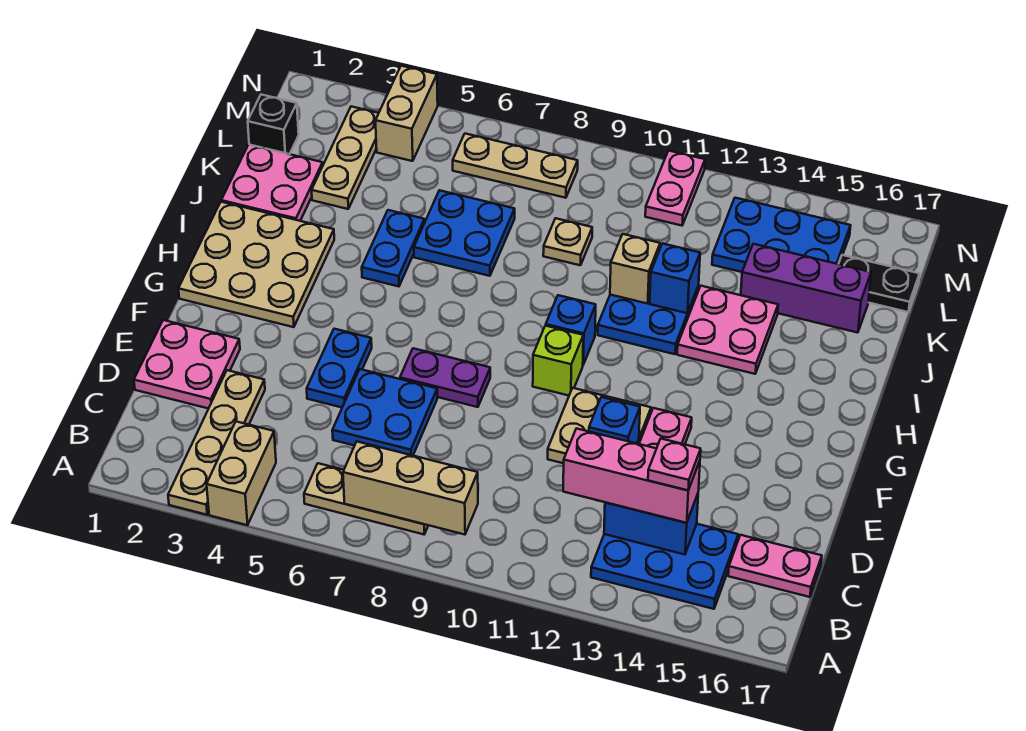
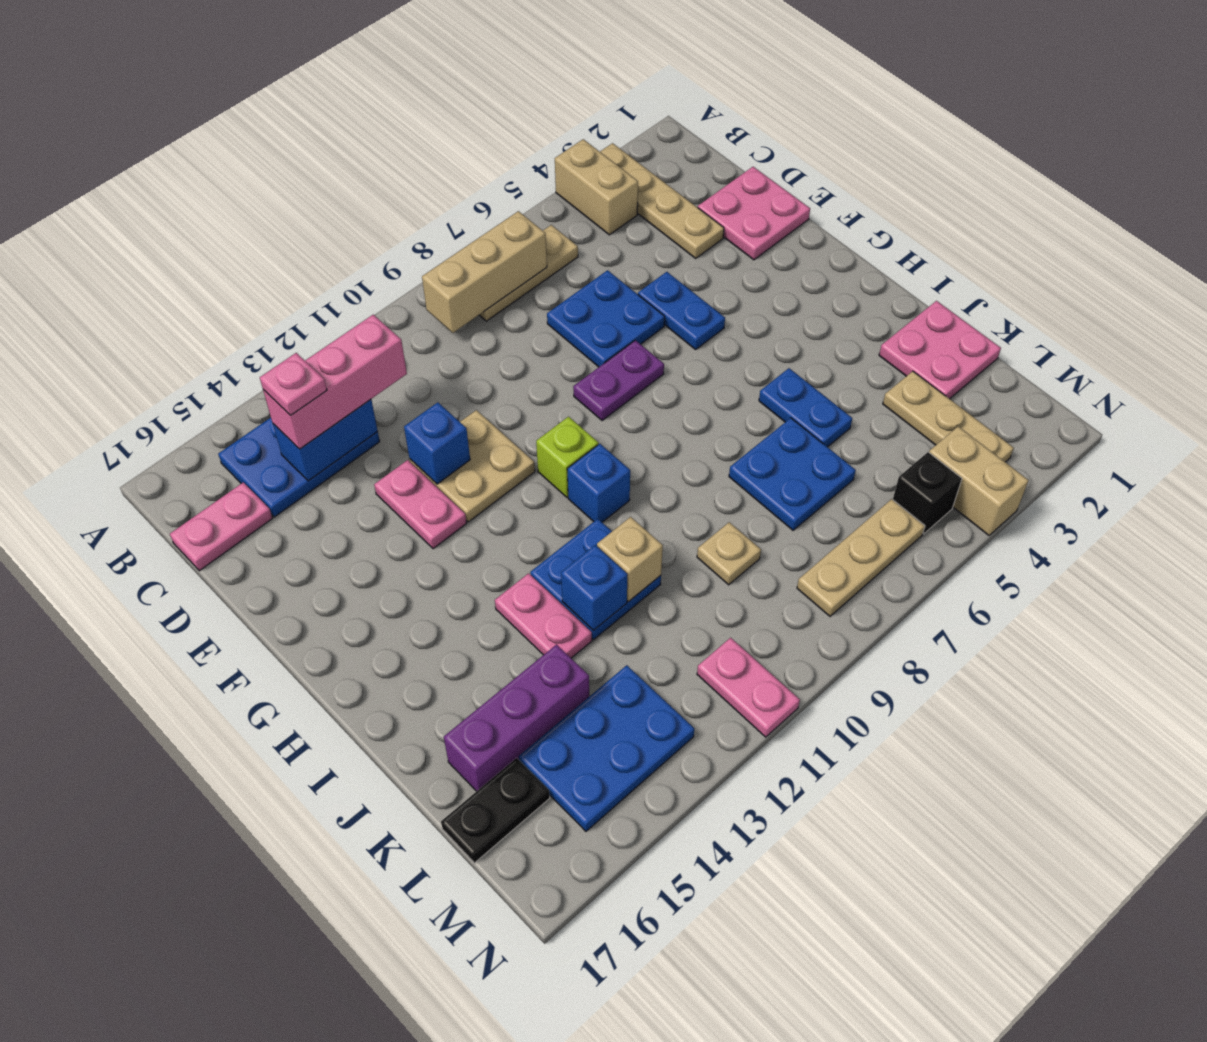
tan 3x3 plate [178,202,334,327] -> none
pink 2x2 plate [677,286,778,374] -> pink 1x2 plate [495,573,592,658]
black 1x1 brick [248,95,299,154] -> black 1x1 brick moved to [893,452,962,534]

